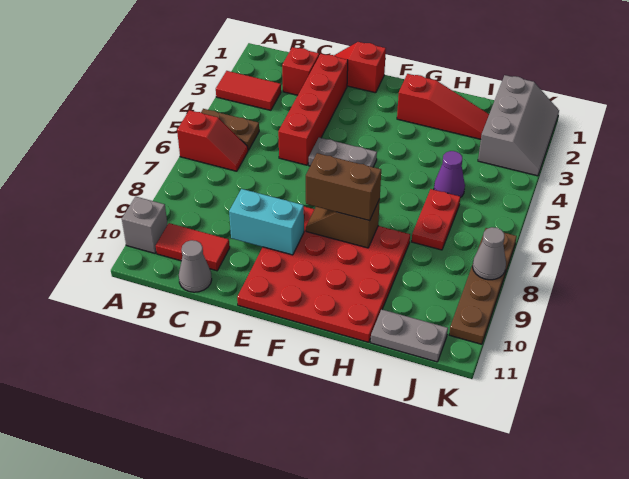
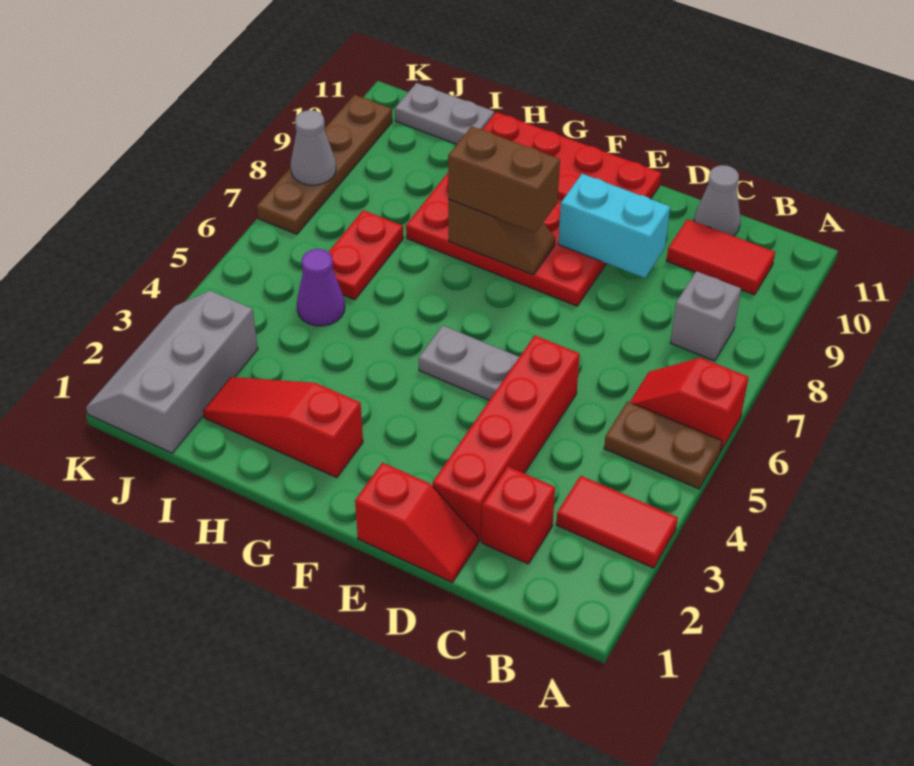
grey 1x1 brick [122,197,168,253] -> grey 1x1 brick moved to [671,271,741,361]

